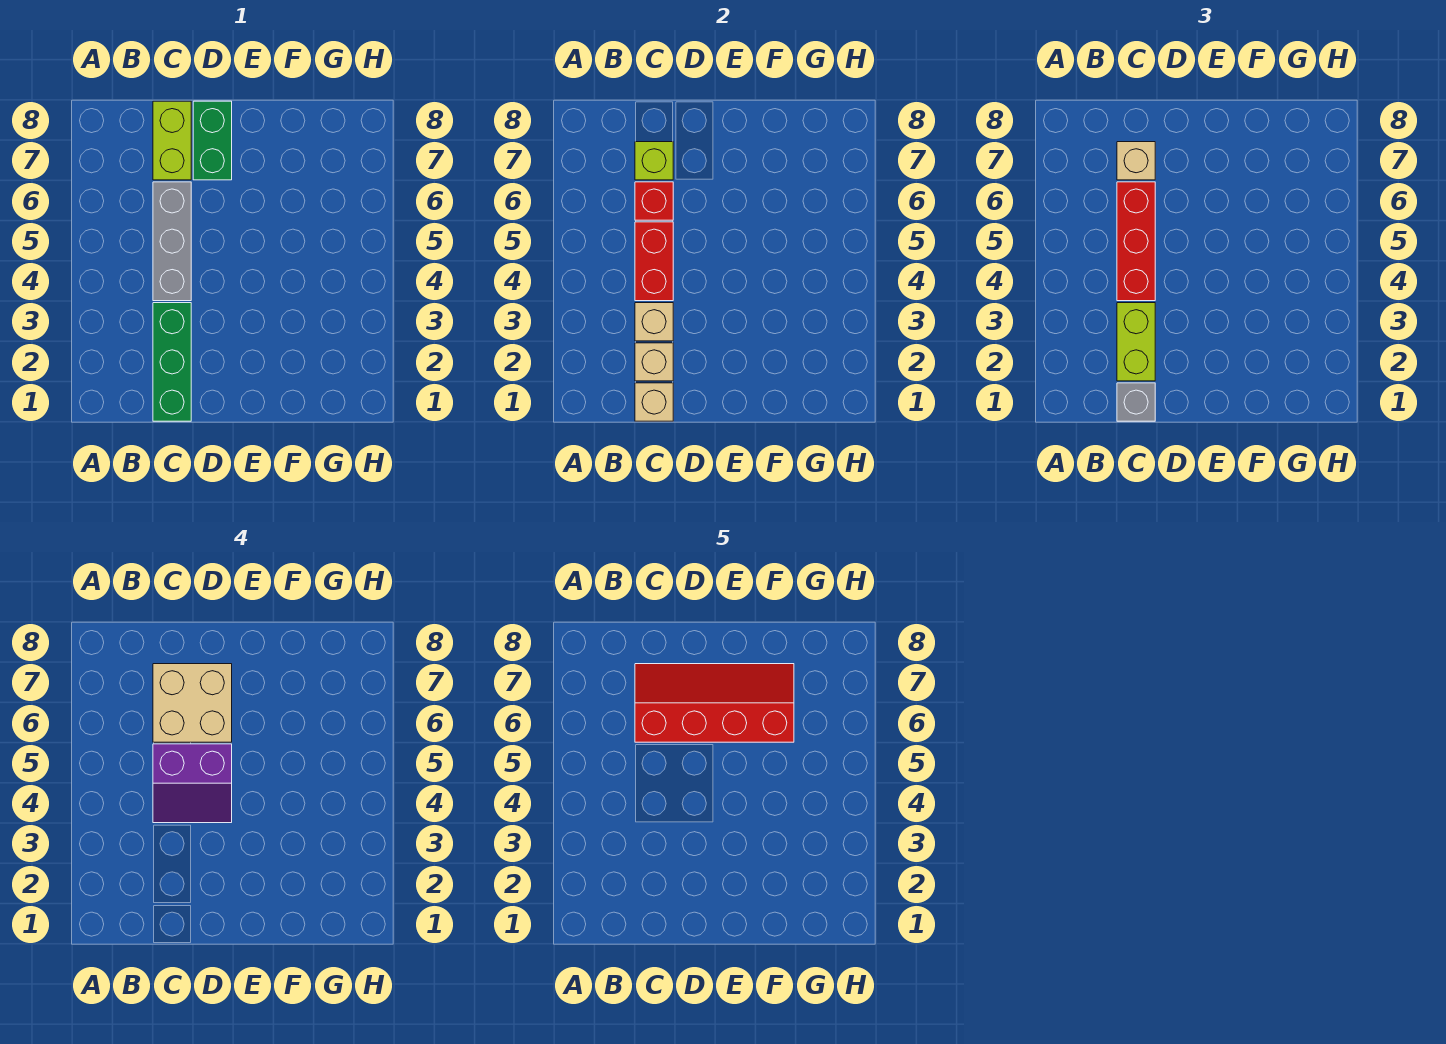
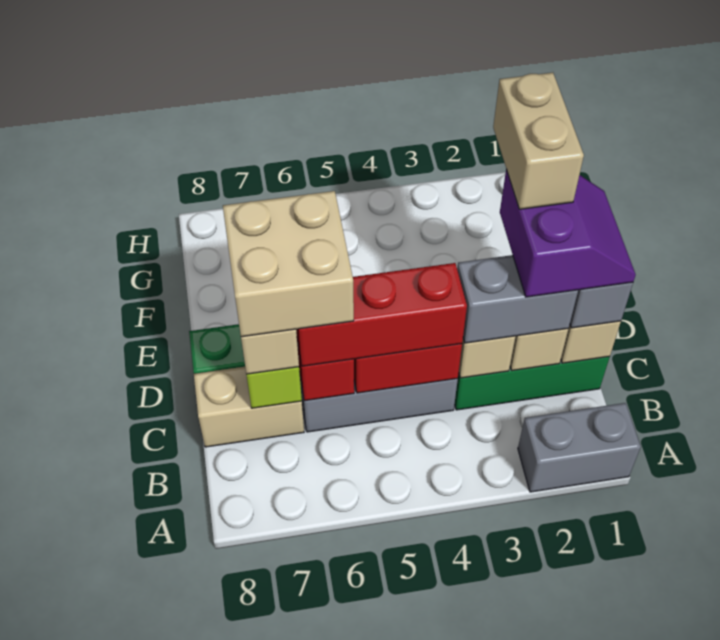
none -> grey 1x2 brick [518,403,641,492]
lime 1x2 brick [1117,303,1155,381] -> grey 1x2 brick [457,255,578,343]
purple 2x2 slope [153,744,232,823] -> purple 2x2 slope moved to [500,169,636,297]
red 2x4 slope [635,664,794,742] -> none
lime 1x2 brick [153,101,191,180] -> tan 1x2 brick [194,367,304,447]
none -> tan 1x2 brick [493,73,584,209]

